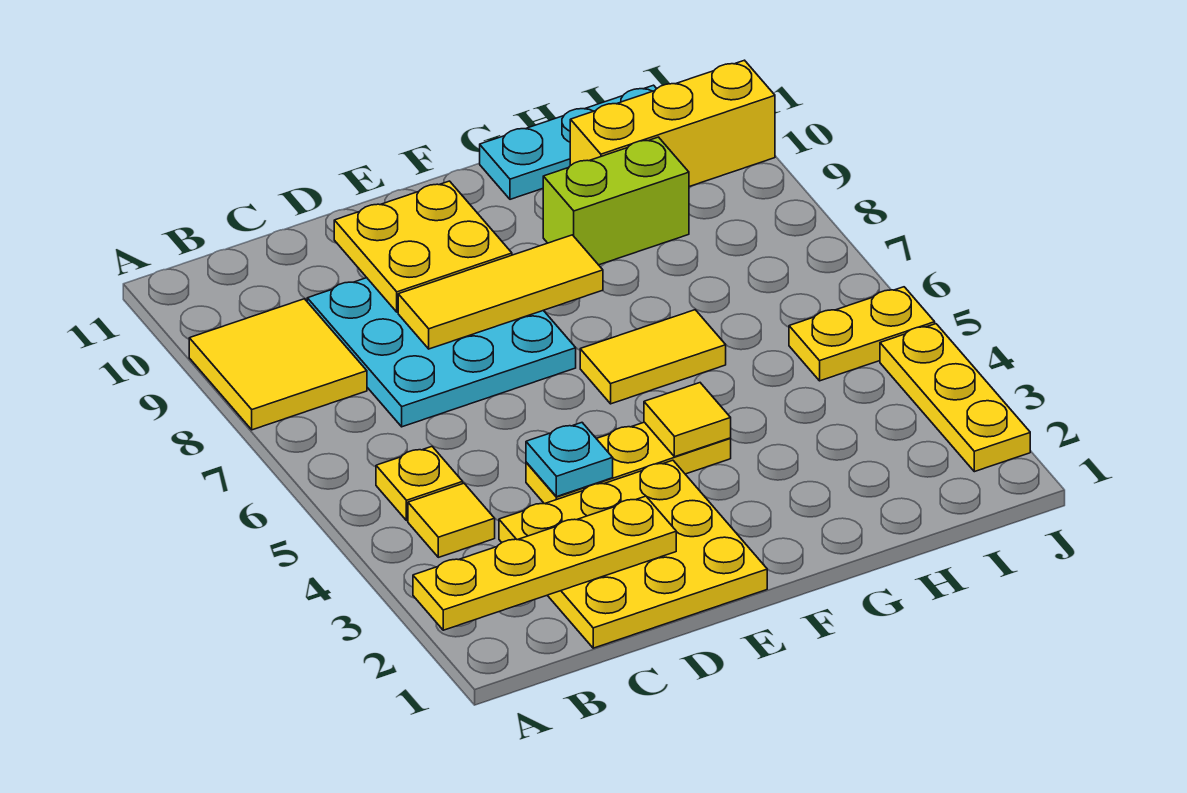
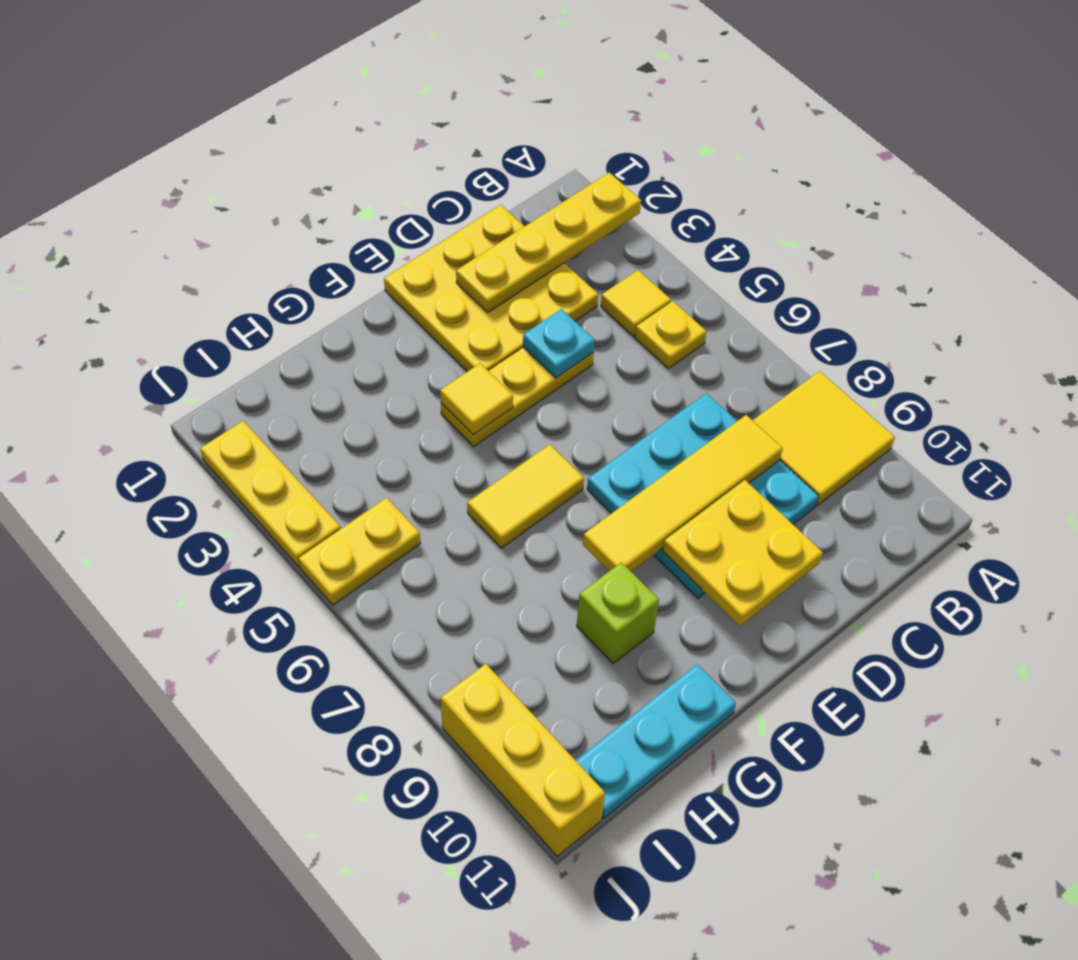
yellow 1x3 tile [398,235,603,349] -> yellow 1x4 tile [583,415,783,572]
lime 1x2 brick [543,137,689,265] -> lime 1x1 brick [577,562,659,664]
yellow 1x3 brick [570,60,775,187] -> yellow 1x3 brick turned to [441,664,605,856]

